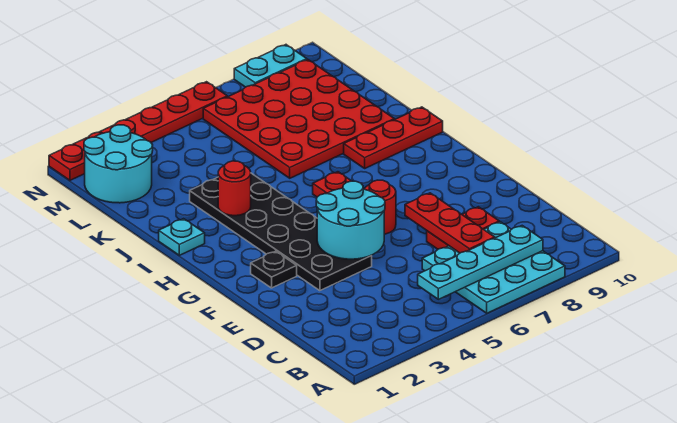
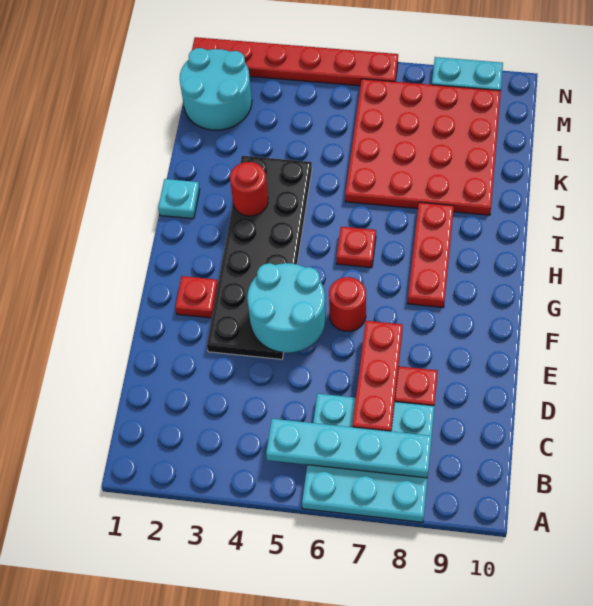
black 1x1 plate [251,251,297,288] -> red 1x1 plate [175,276,218,318]
red 1x3 plate [344,107,443,168] -> red 1x3 plate turned to [408,202,454,308]

